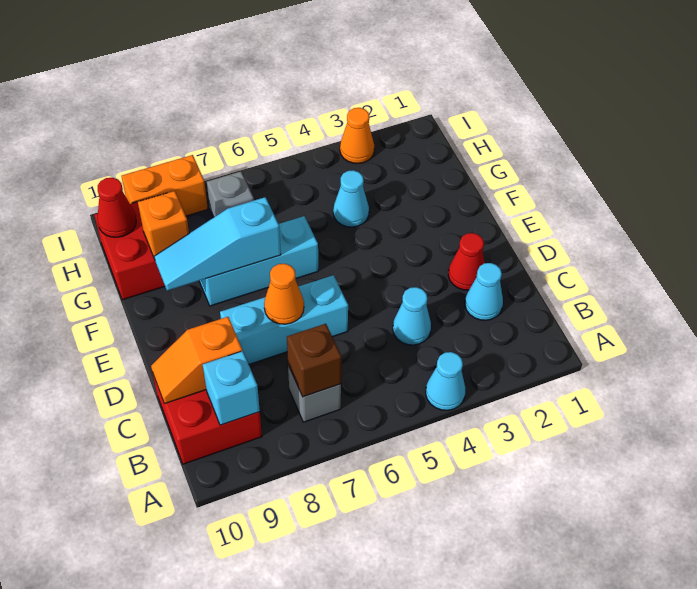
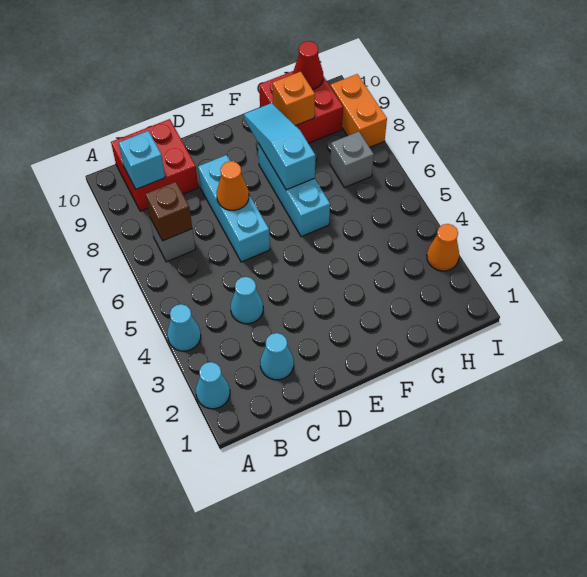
orange 1x2 slope [151,317,242,404] -> none
red 1x1 cone [448,233,485,290] -> none
cyan 1x1 cone [333,170,369,227] -> cyan 1x1 cone moved to [196,362,230,409]

